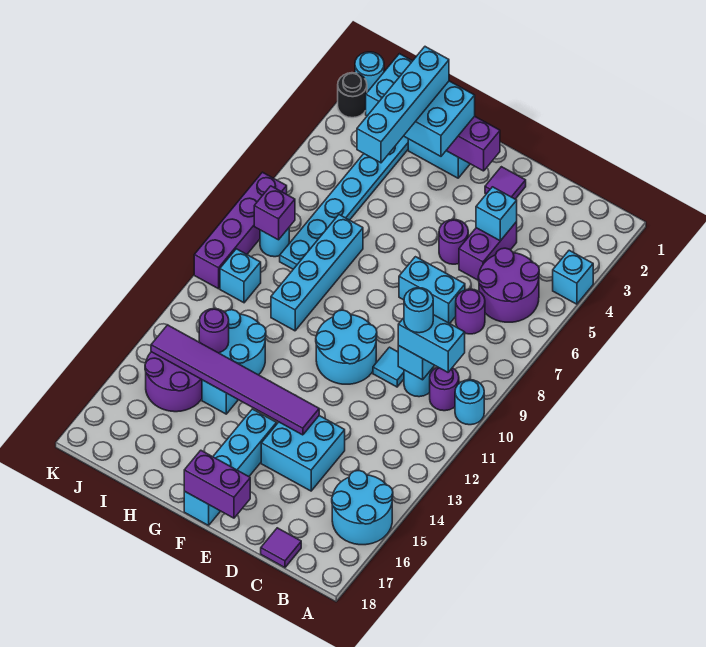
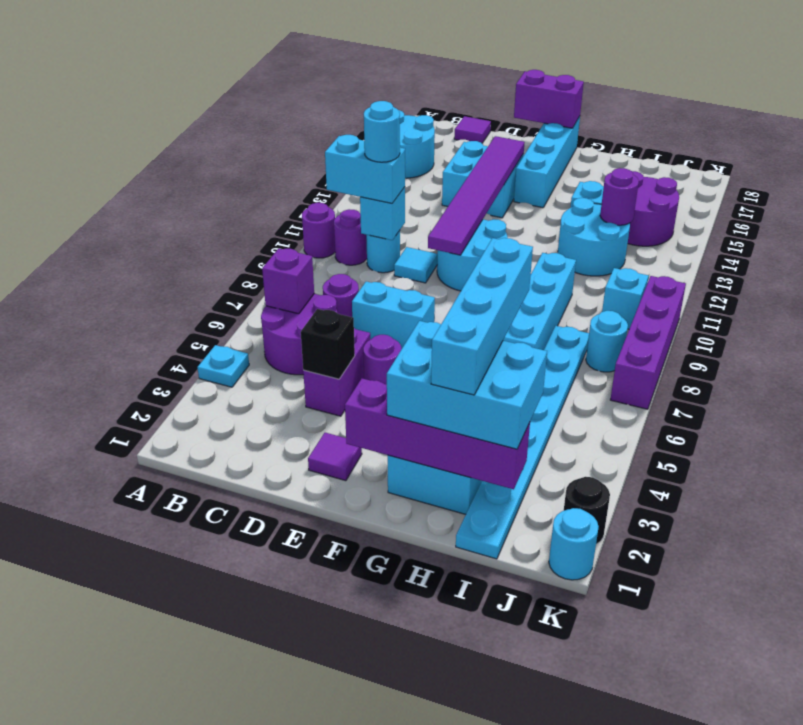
cyan 1x1 brick [553,250,593,304] -> cyan 1x1 plate [197,345,249,387]
cyan 1x1 round brick [455,380,484,425] -> purple 1x1 round brick [302,203,335,258]
cyan 1x1 brick [476,187,517,241] -> black 1x1 brick [301,309,355,379]
purple 1x6 tile [151,325,319,435] -> purple 1x6 tile turned to [428,136,524,255]
purple 1x1 brick [254,186,295,240] -> purple 1x1 brick moved to [262,248,314,314]

